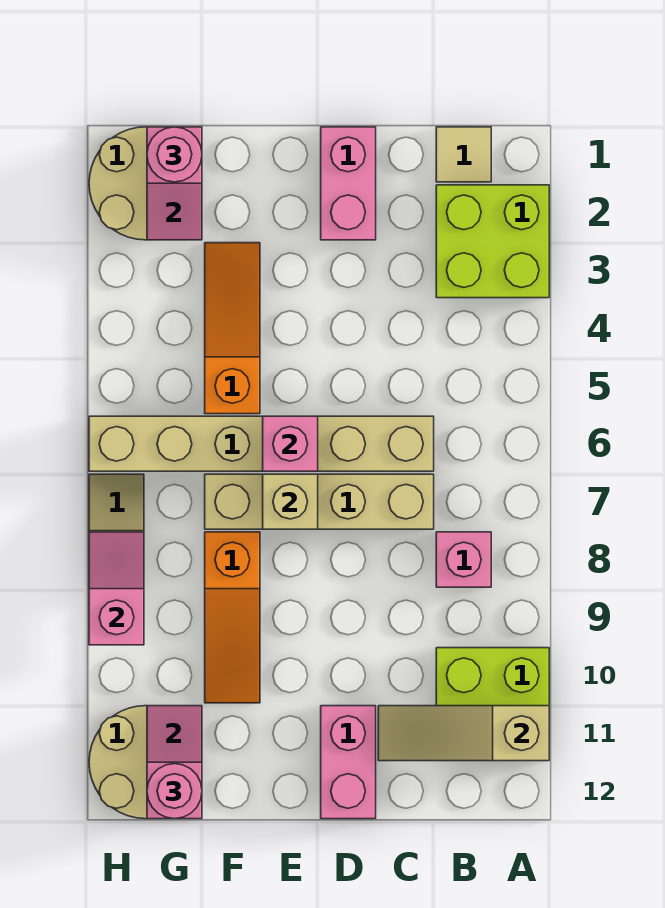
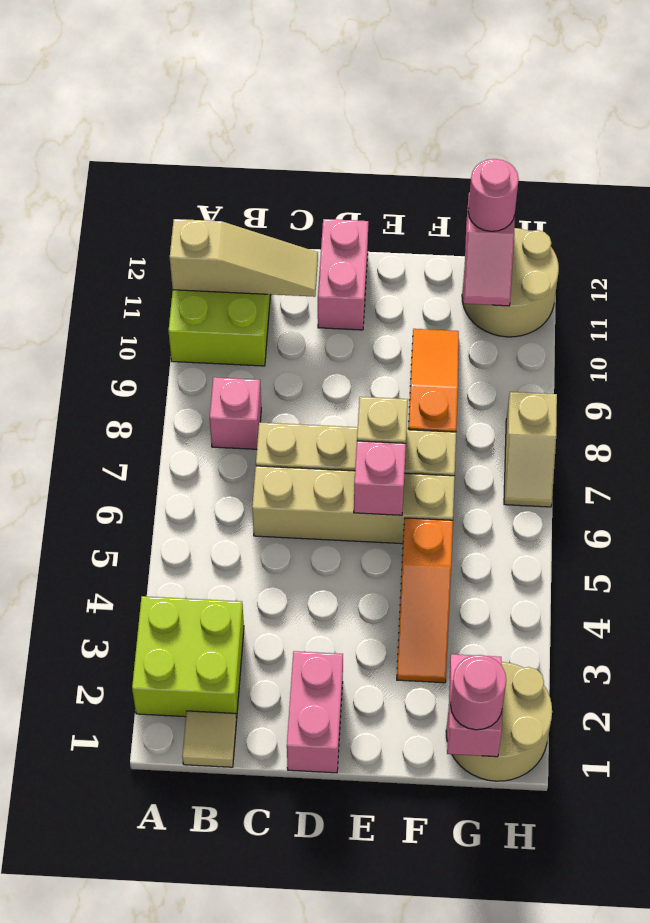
tan 1x6 brick [89,416,434,471] -> tan 1x4 brick [252,466,455,544]
pink 1x2 slope [89,532,144,645] -> none

